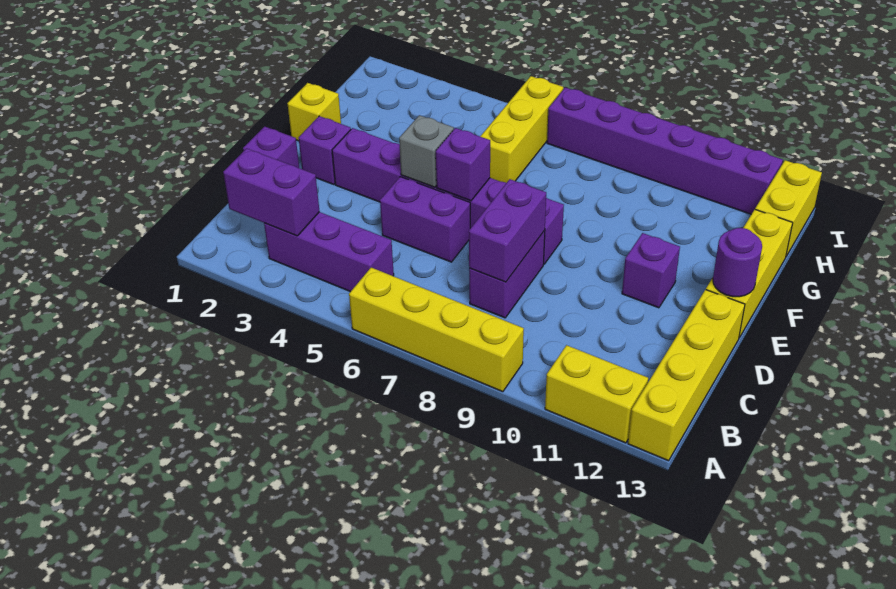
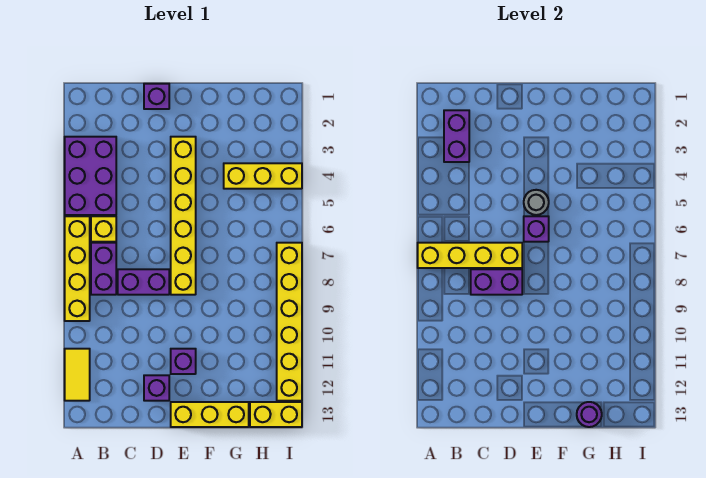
yellow 1x2 brick [545,345,648,443] -> yellow 1x2 tile [65,349,90,401]
yellow 1x4 brick [628,290,745,461] -> yellow 1x4 brick moved to [418,243,522,268]
purple 1x3 brick [264,212,394,292] -> purple 2x3 brick [65,137,116,215]
purple 1x2 brick [380,177,470,262] -> purple 1x2 brick moved to [91,243,116,295]
purple 1x1 brick [299,116,351,185] -> purple 1x1 brick moved to [144,375,169,401]
purple 1x6 brick [332,128,564,264] -> yellow 1x6 brick [171,137,196,295]
grey 1x1 brick [399,115,454,187] -> grey 1x1 round brick [524,190,549,215]
purple 1x1 round brick [713,228,762,297] -> purple 1x1 round brick moved to [577,402,602,427]
yellow 1x1 brick [287,83,341,141] -> yellow 1x1 brick moved to [91,216,116,242]
yellow 1x3 brick [480,76,563,183] -> yellow 1x3 brick moved to [224,163,302,189]
purple 1x6 brick [547,87,783,214] -> yellow 1x6 brick [277,243,302,401]

